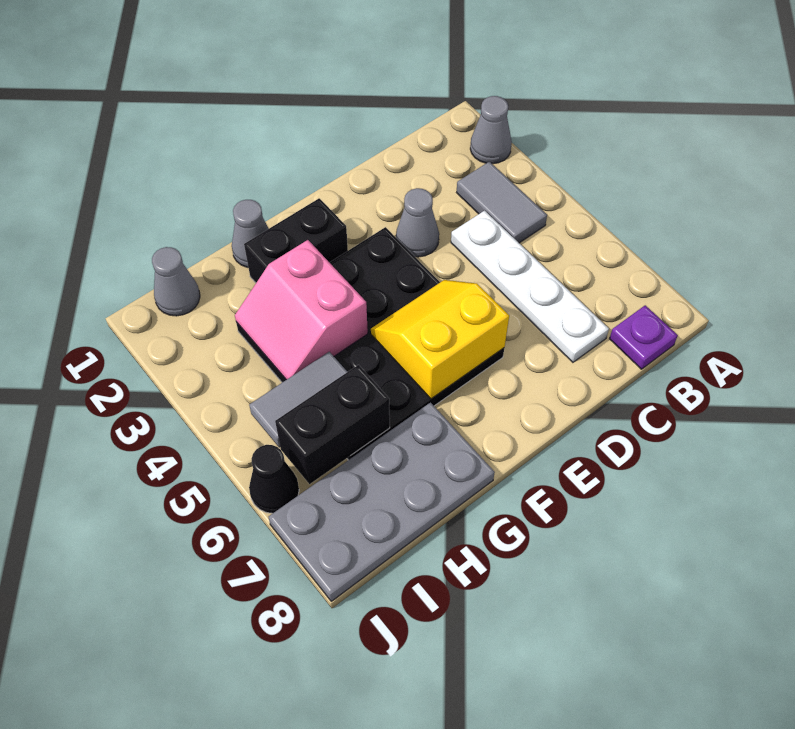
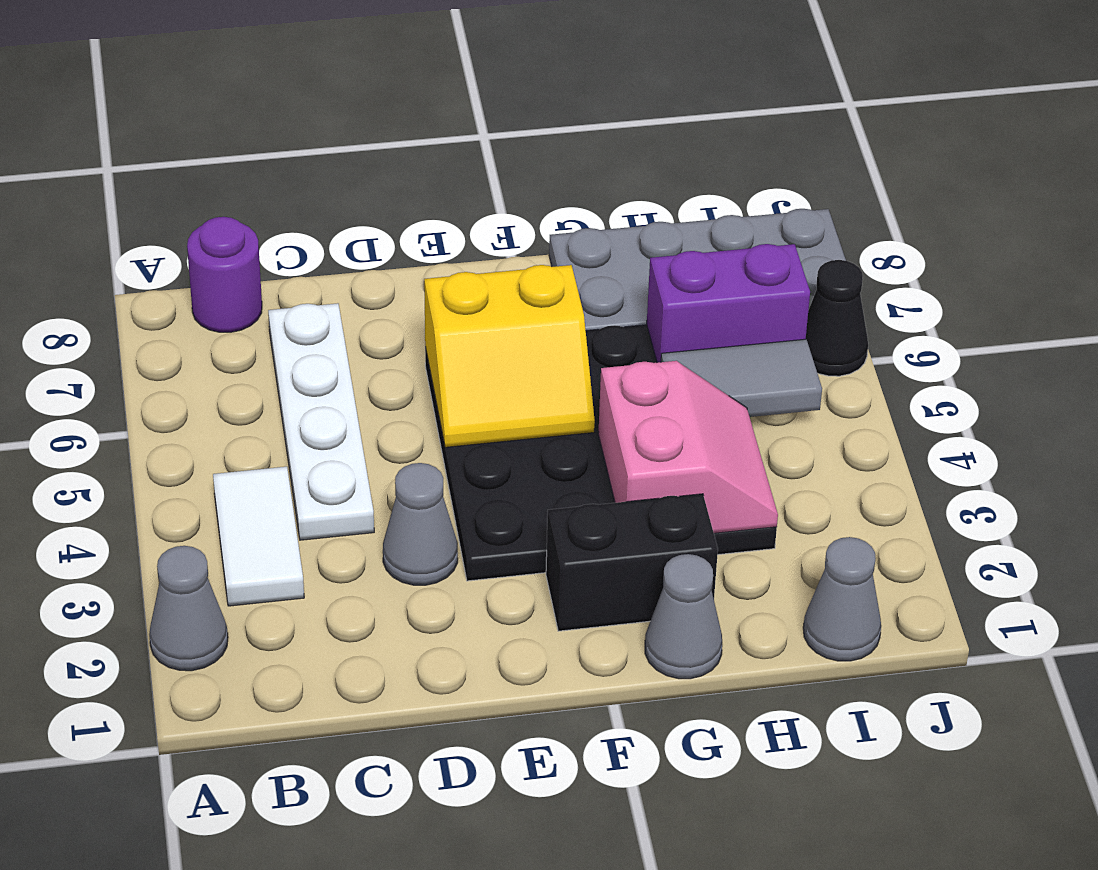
grey 1x2 tile [457,162,547,243] -> white 1x2 tile [213,467,304,606]
purple 1x1 plate [610,305,678,369] -> purple 1x1 round brick [187,217,262,332]
black 1x2 brick [275,365,390,484] -> purple 1x2 brick [647,244,810,363]

